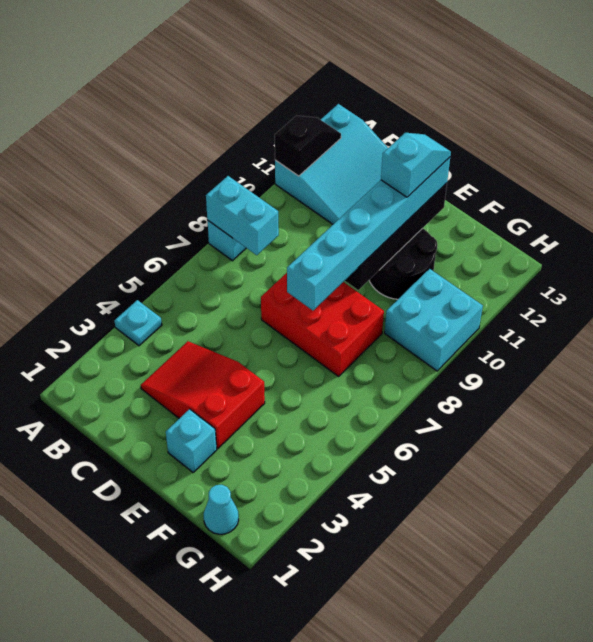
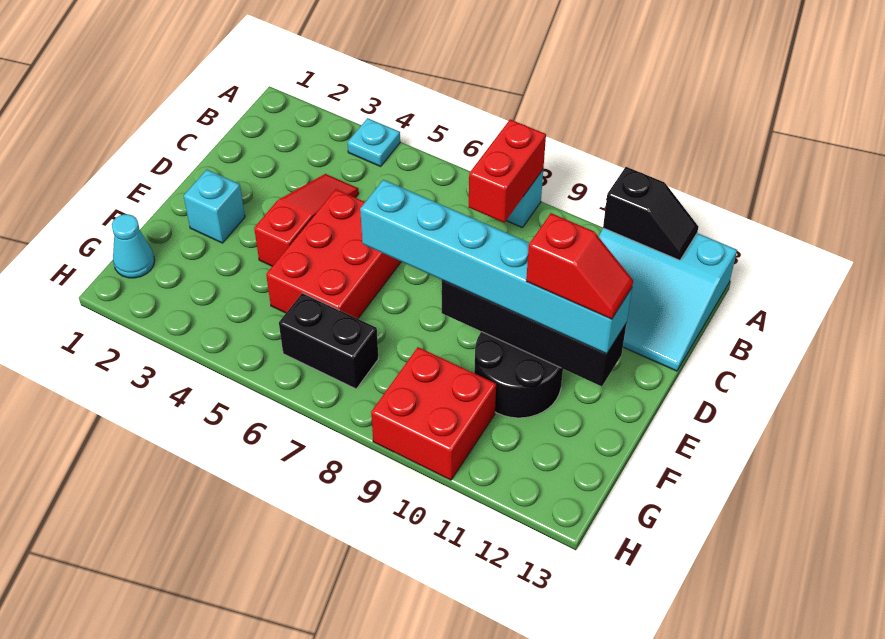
cyan 1x2 brick [206,176,279,255] -> red 1x2 brick [469,119,546,223]
red 2x3 slope [141,341,265,449] -> red 1x3 slope [254,174,359,266]
red 2x3 brick [261,273,384,376] -> red 2x3 brick moved to [266,189,401,319]
cyan 1x2 slope [381,133,451,197] -> red 1x2 slope [526,213,633,319]
none -> black 1x2 brick [279,293,378,389]
cyan 2x2 brick [385,269,483,371] -> red 2x2 brick [371,347,496,480]

